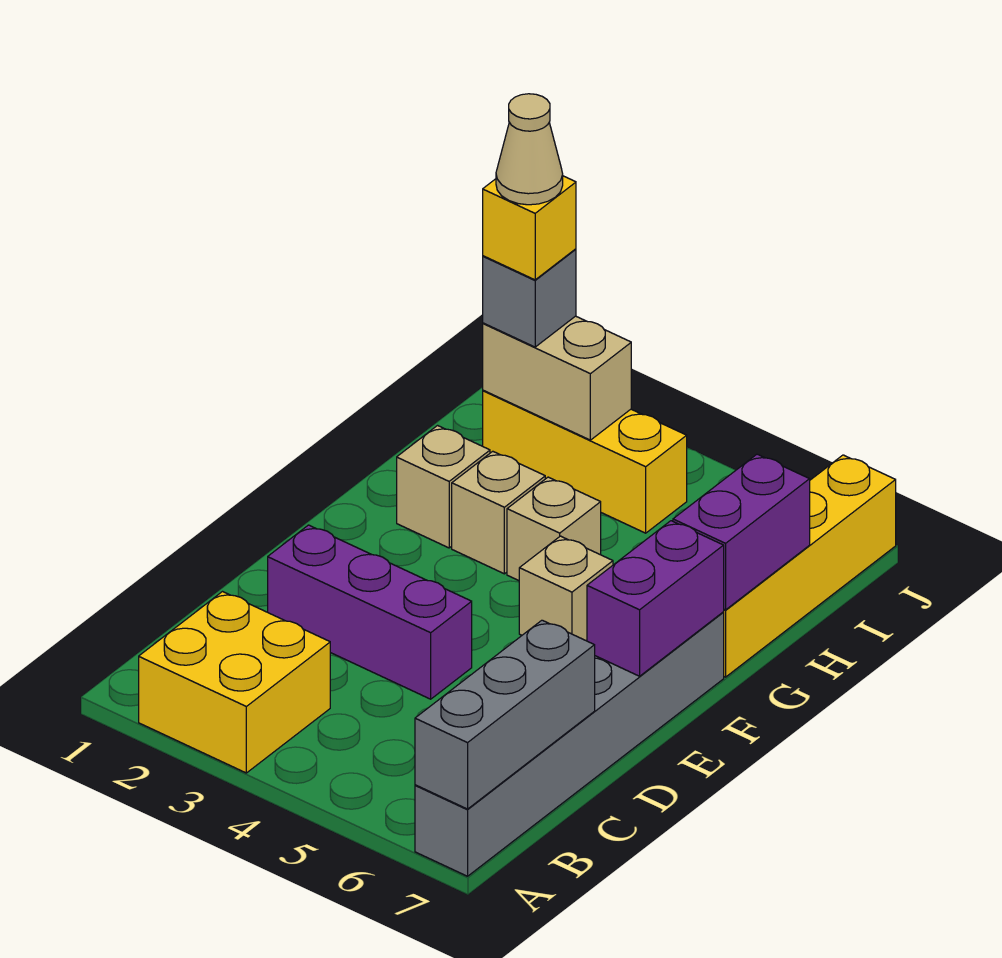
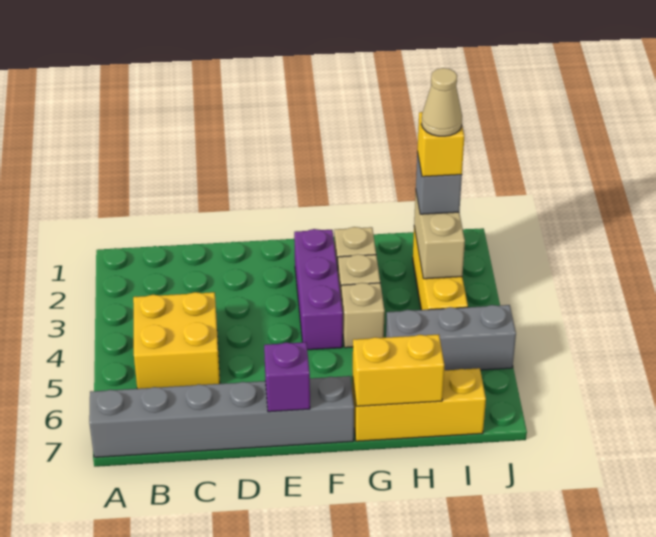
yellow 2x2 brick [139,592,330,773] -> yellow 2x2 brick moved to [133,292,220,389]
grey 1x3 brick [415,620,595,809] -> grey 1x3 brick moved to [386,305,516,370]
purple 1x3 brick [268,525,472,699] -> purple 1x3 brick moved to [294,229,343,350]
purple 1x2 brick [587,521,724,676] -> purple 1x1 brick [264,342,310,412]
tan 1x1 brick [519,536,613,641] -> none
yellow 1x4 brick [723,455,896,677] -> yellow 1x3 brick [352,368,486,441]
purple 1x2 brick [673,454,810,610] -> yellow 1x2 brick [353,334,444,406]

